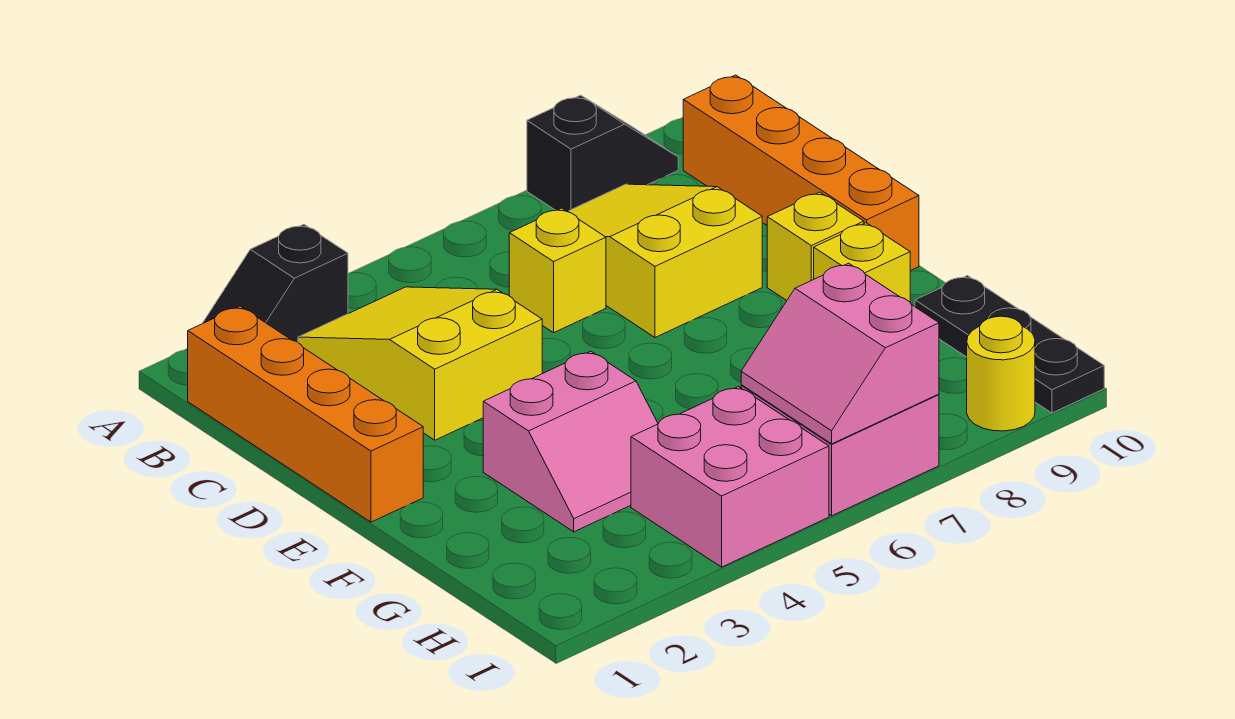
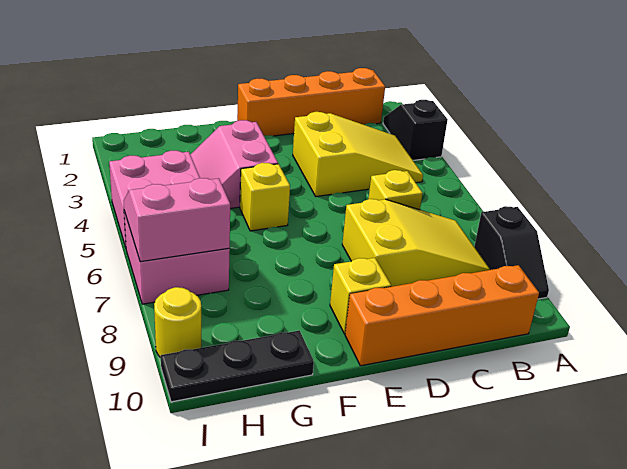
yellow 1x1 brick [814,223,910,302] -> yellow 1x1 brick moved to [240,163,290,231]

